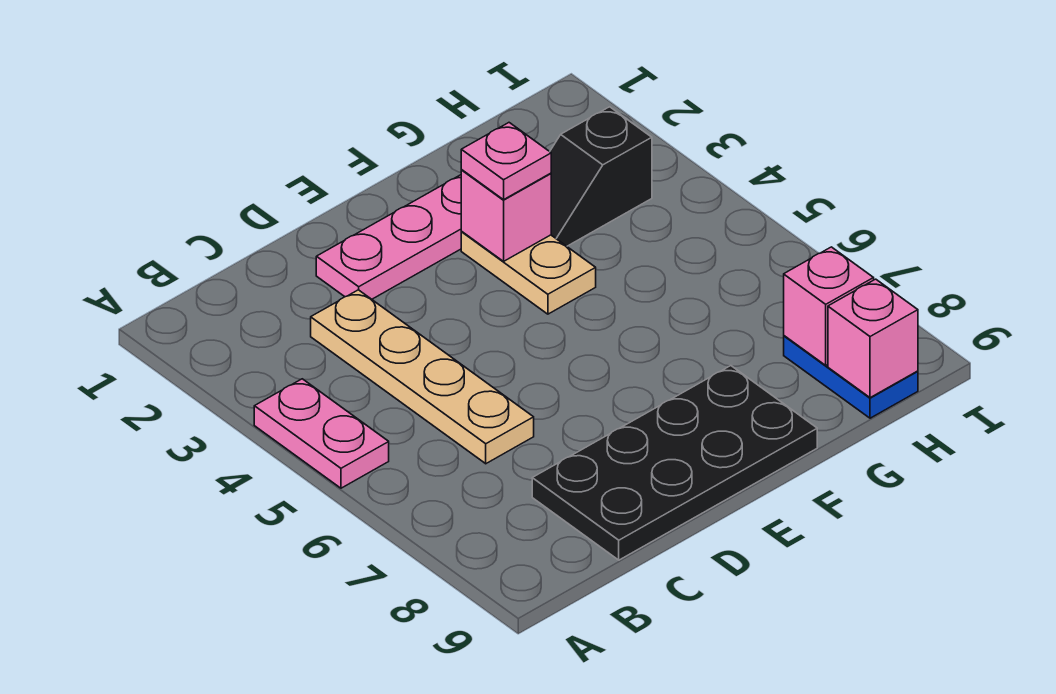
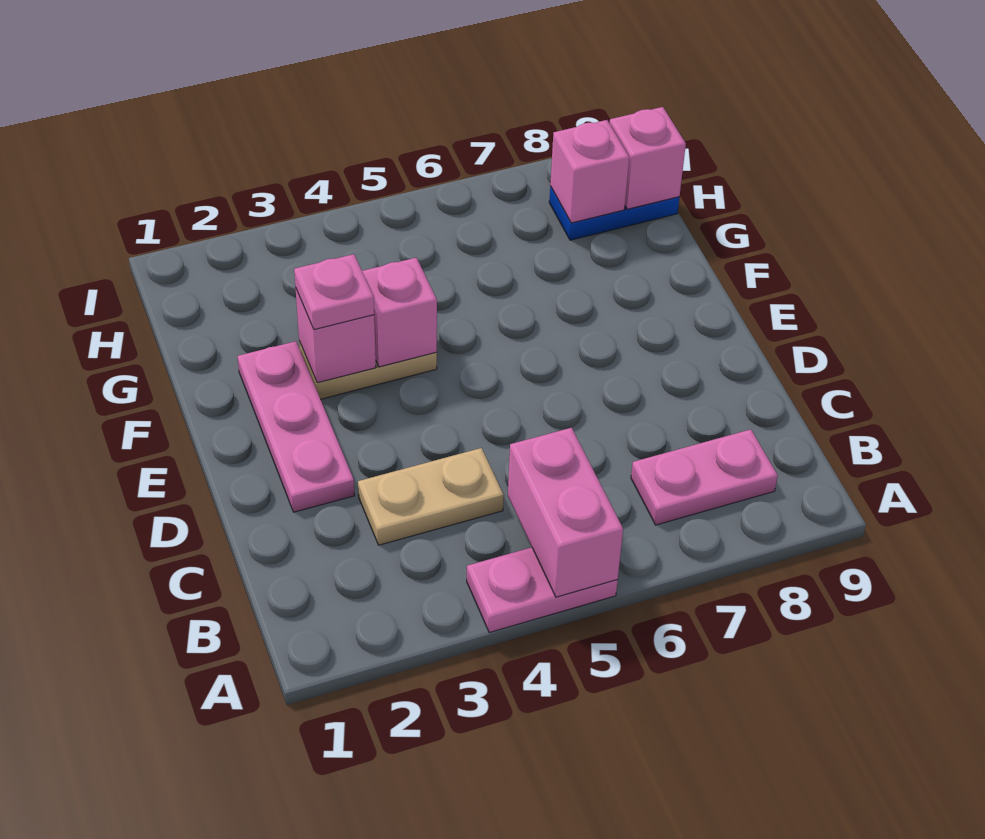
none -> pink 1x2 brick [508,428,623,597]
none -> pink 1x2 plate [631,429,778,525]
tan 1x4 plate [311,290,534,464] -> tan 1x2 plate [358,448,504,545]
black 2x4 plate [532,366,817,560] -> none
none -> pink 1x1 brick [362,258,437,367]
black 1x2 slope [550,107,652,246] -> none

